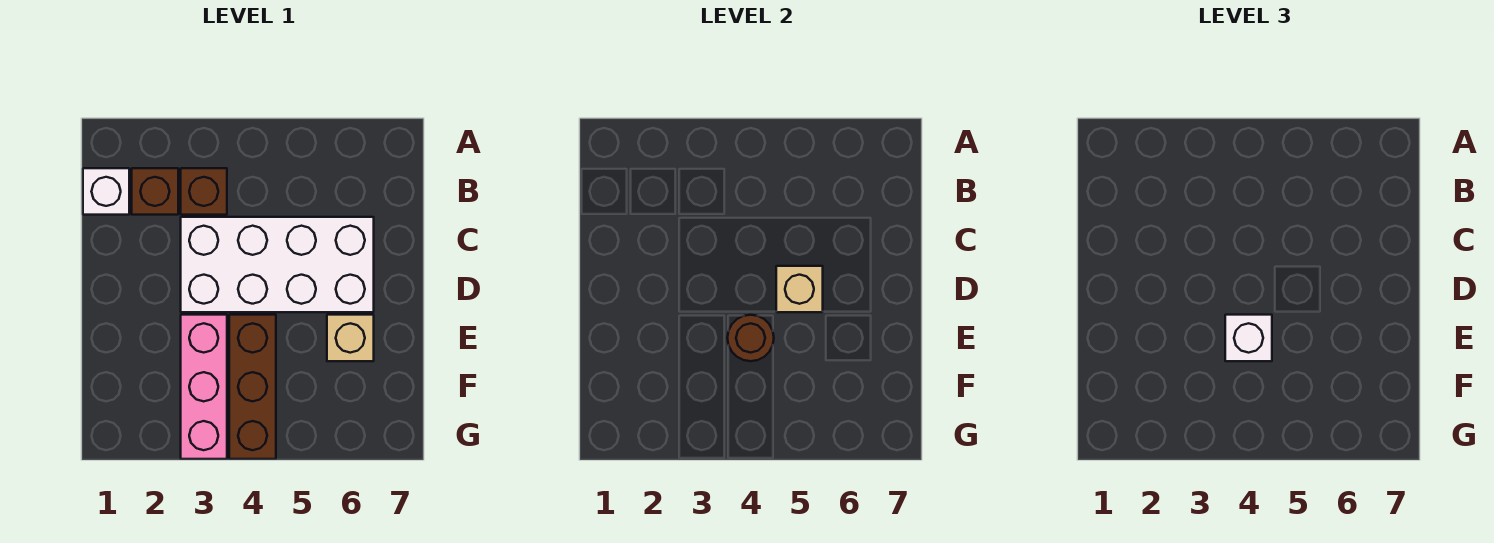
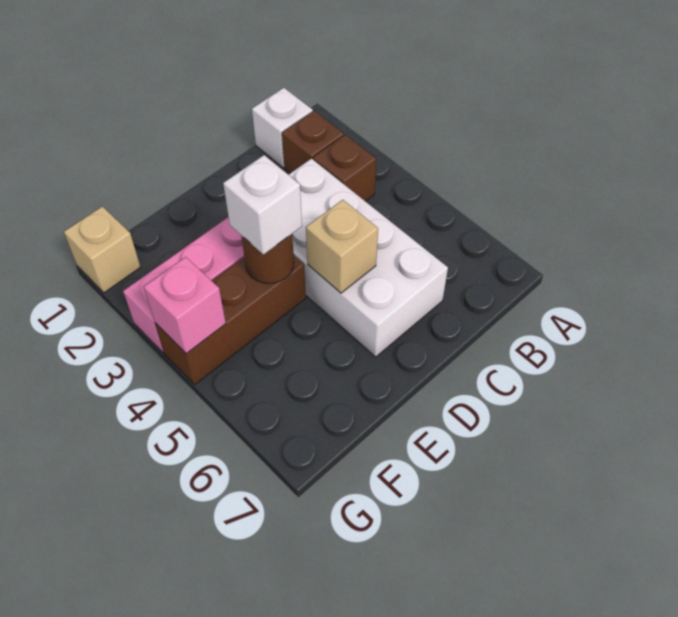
tan 1x1 brick [327,315,374,361] -> tan 1x1 brick moved to [64,207,140,293]
none -> pink 1x1 brick [144,257,226,354]

